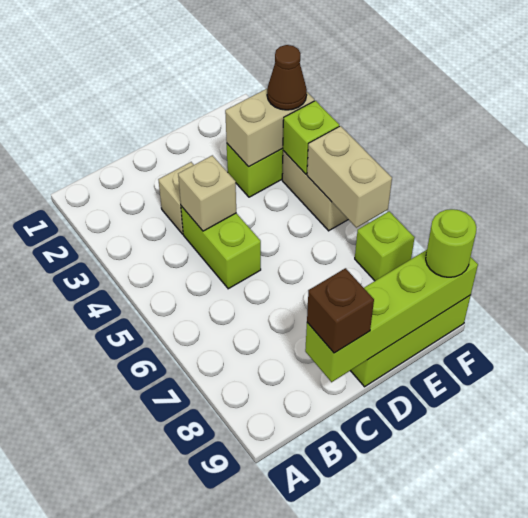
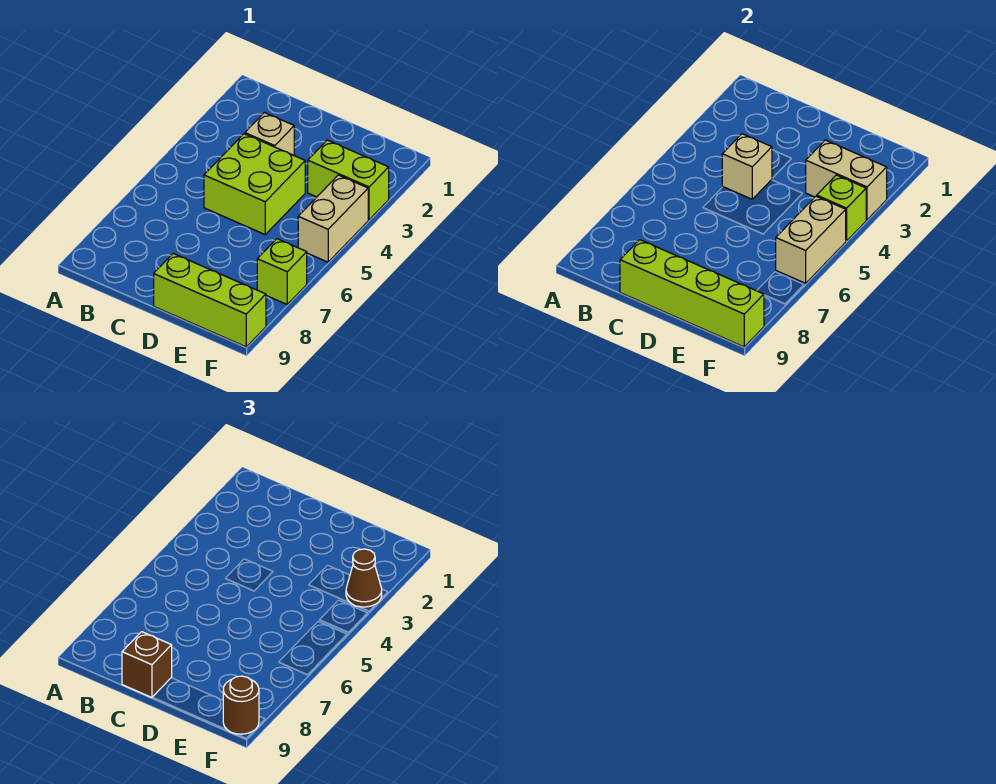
lime 1x2 brick [181,206,261,289] -> lime 2x2 brick [204,134,305,234]
lime 1x1 round brick [426,209,477,277] -> brown 1x1 round brick [223,676,259,734]

